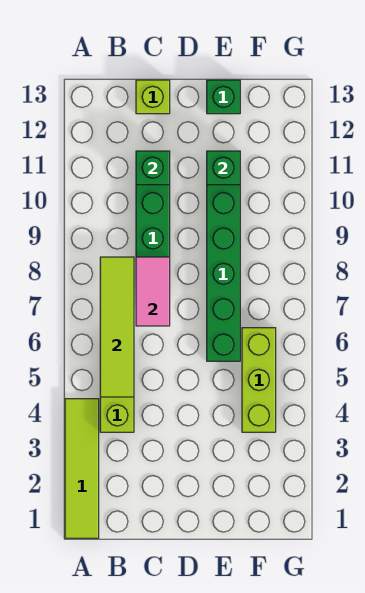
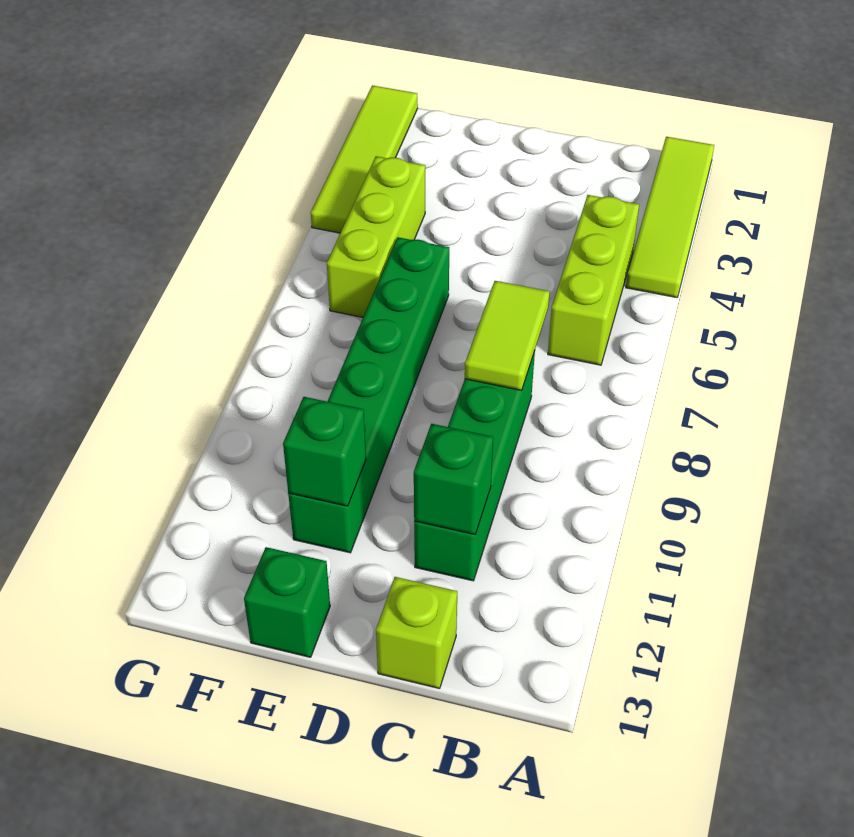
lime 1x4 tile [100,257,134,397] -> lime 1x4 tile moved to [311,85,418,233]
pink 1x2 tile [136,257,170,326] -> lime 1x2 tile [465,281,550,390]

